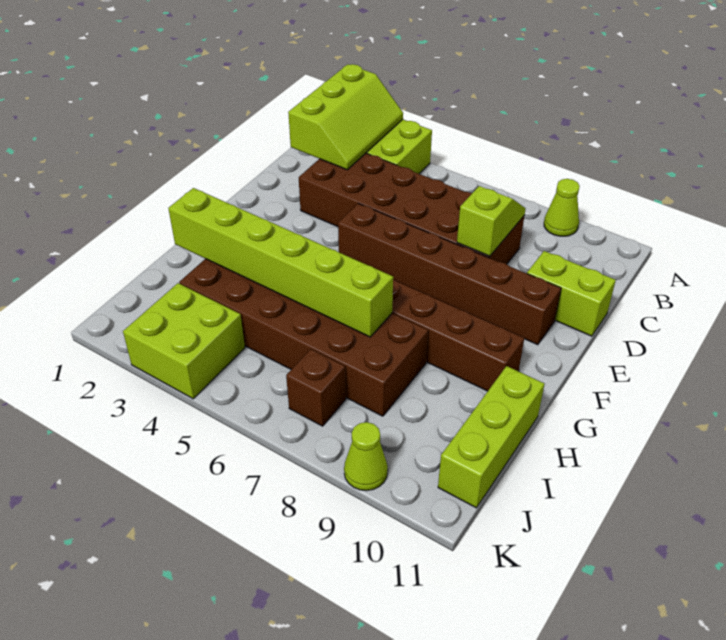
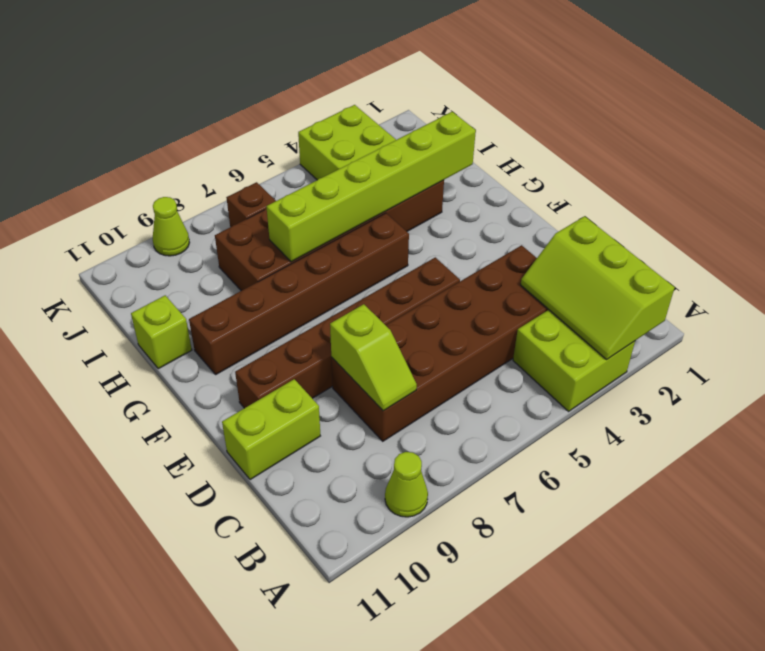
lime 1x3 brick [438,366,545,508] -> lime 1x1 brick [131,295,192,369]

